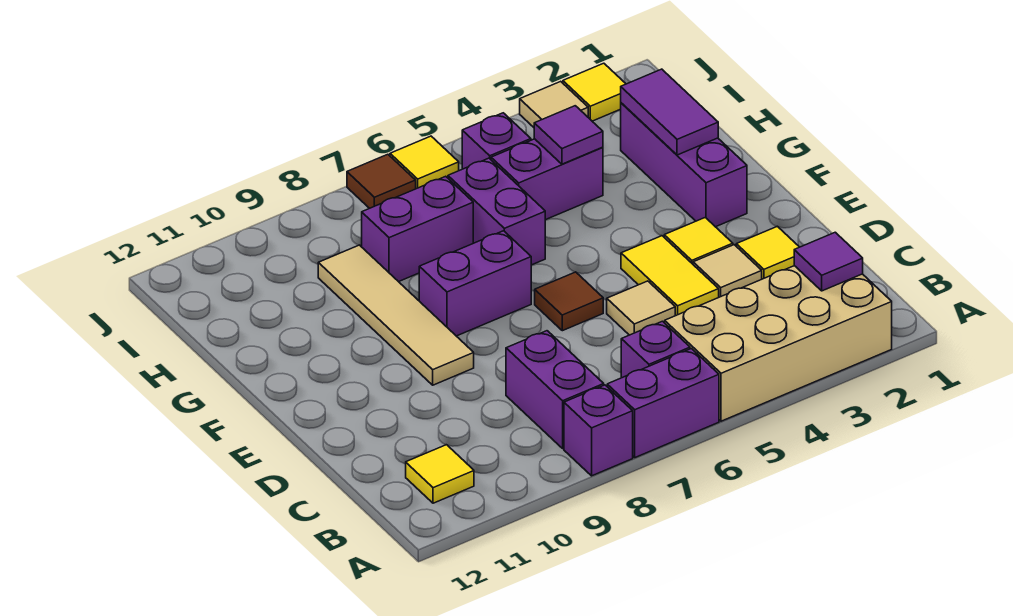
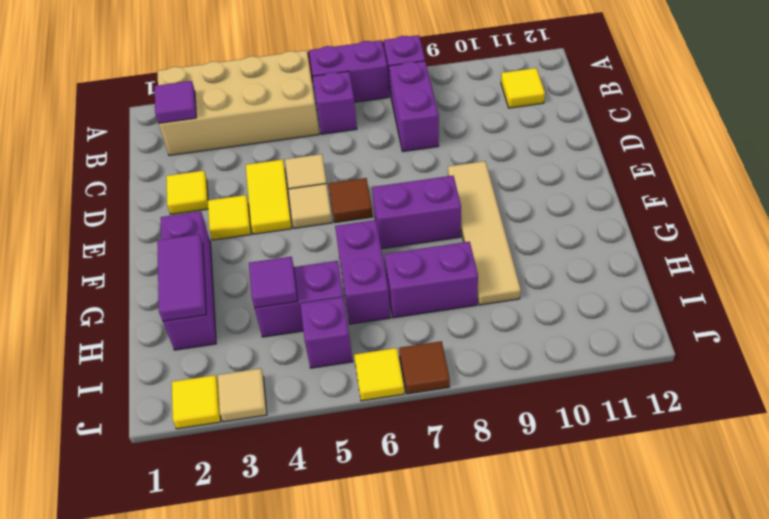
tan 1x1 tile [693,245,762,297] -> tan 1x1 tile moved to [288,184,332,228]

